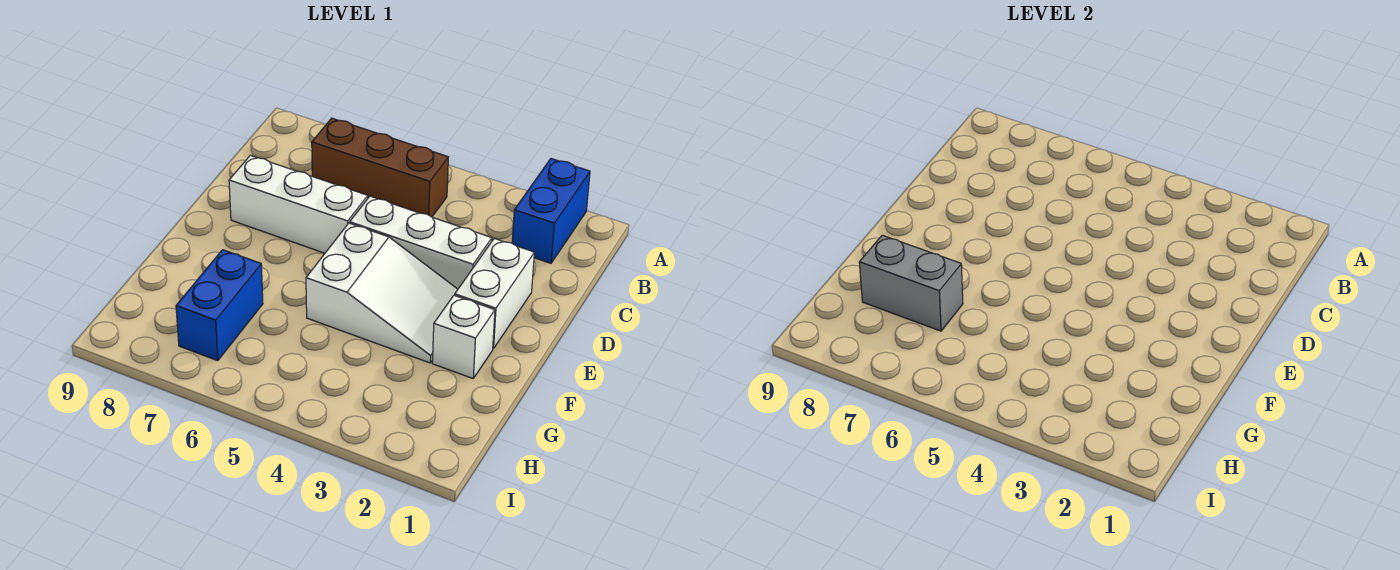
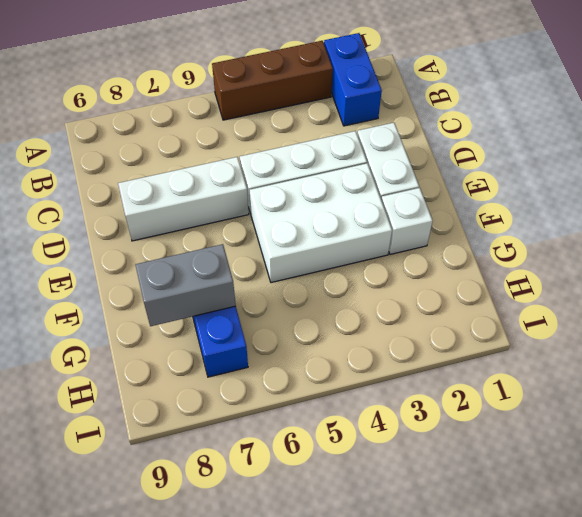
brown 1x3 brick [312,118,448,217] -> brown 1x3 brick moved to [212,41,333,120]
white 2x3 slope [306,223,458,363] -> white 2x3 brick [250,163,392,283]

